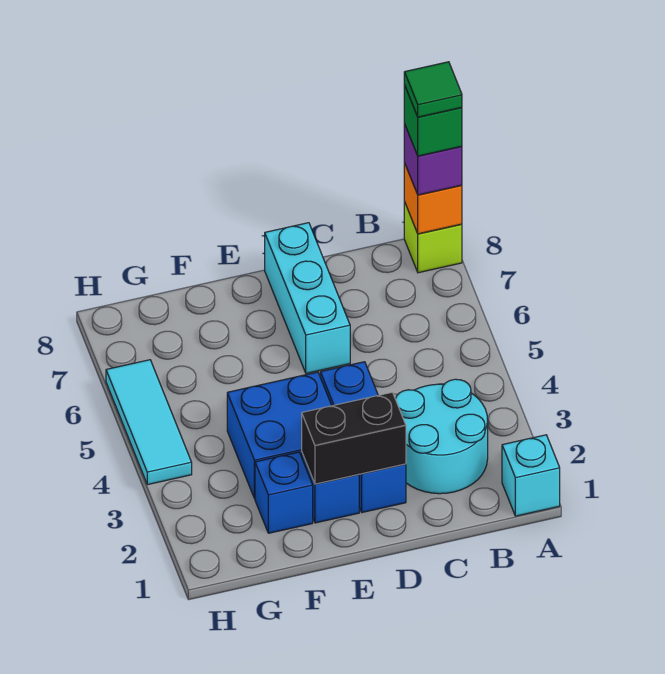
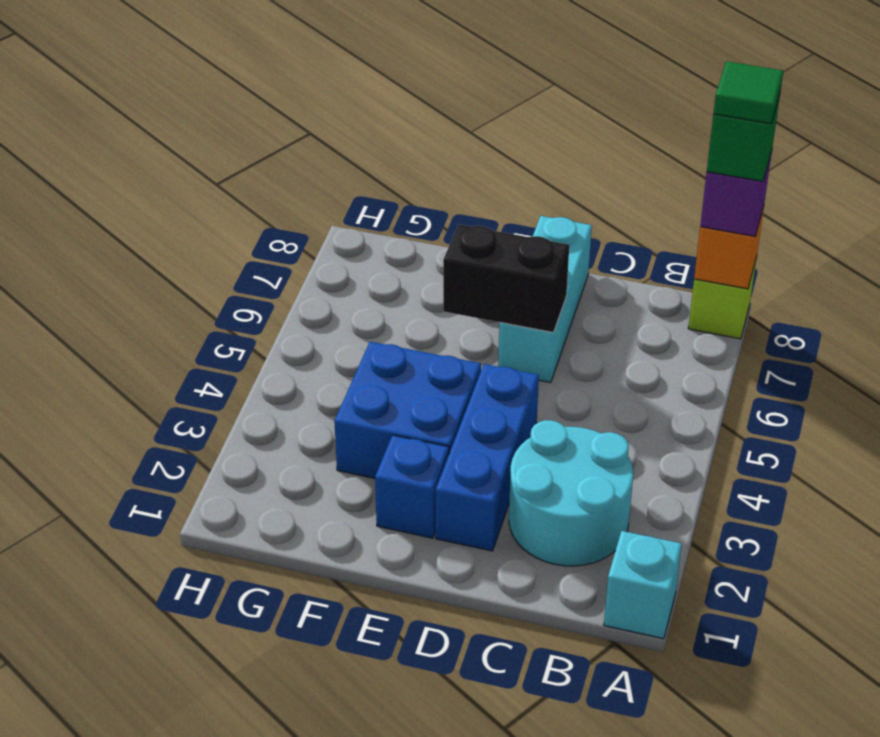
black 1x2 brick [302,392,406,484] -> black 1x2 brick moved to [443,224,569,333]
blue 1x1 brick [255,452,313,533] -> none
cyan 1x3 tile [106,360,192,485] -> none

